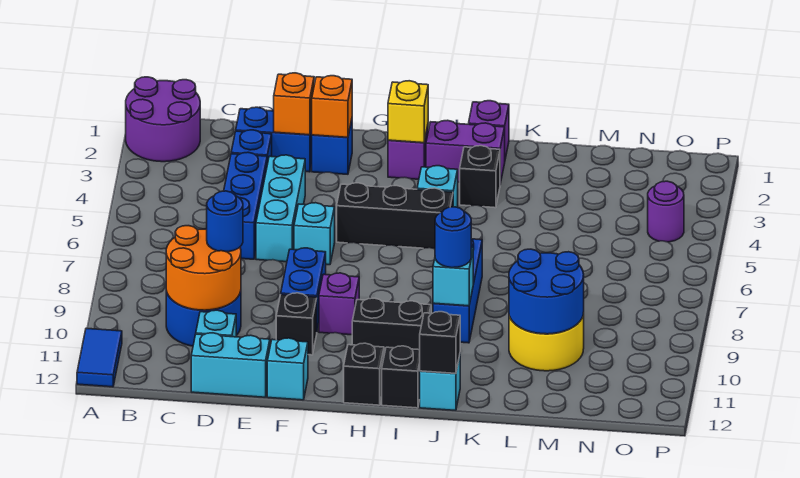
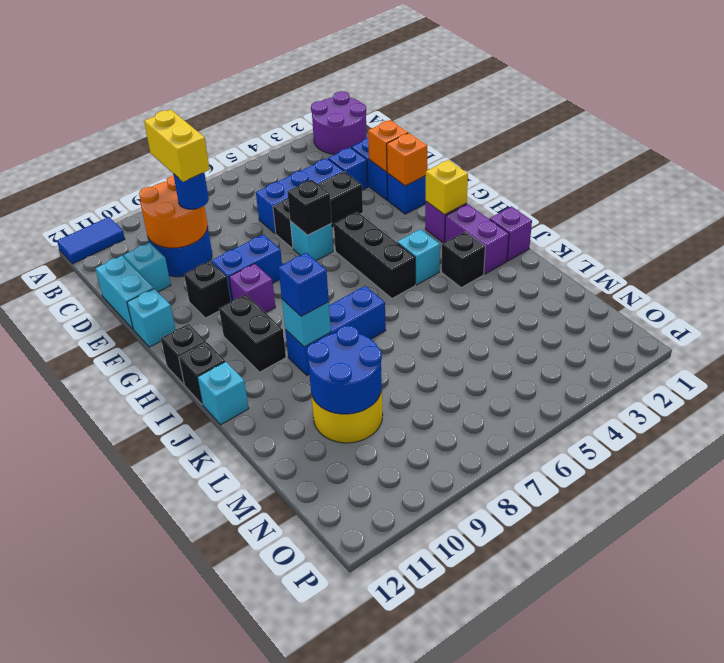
none -> yellow 1x2 brick [144,110,210,182]
cyan 1x3 brick [256,155,305,262] -> black 1x3 brick [273,172,363,248]
blue 1x1 round brick [435,207,471,268] -> blue 1x1 brick [278,253,329,316]
black 1x1 brick [420,312,460,373] -> black 1x1 brick moved to [288,180,332,235]
purple 1x1 round brick [648,181,684,242] -> none

